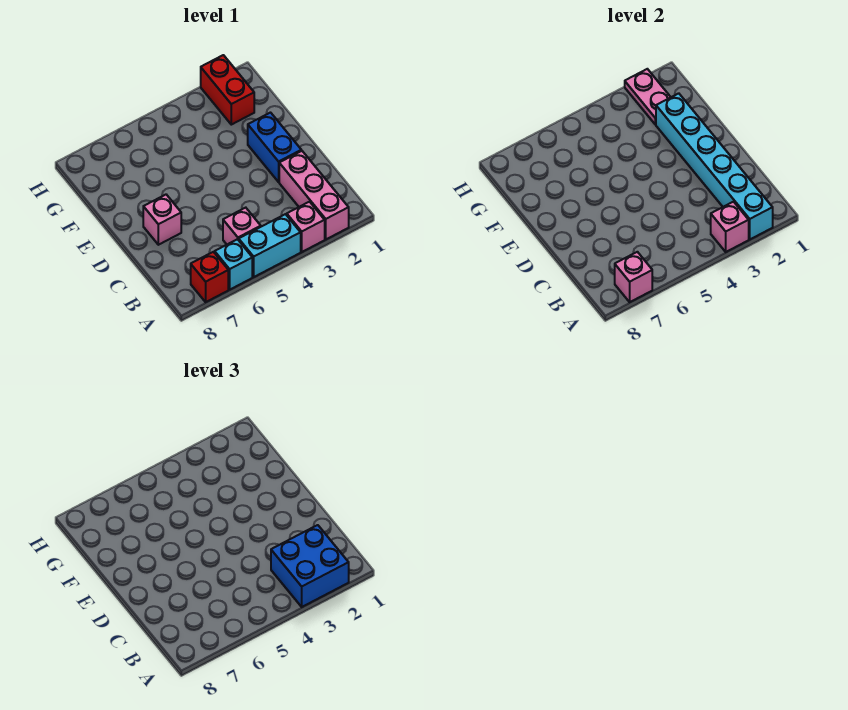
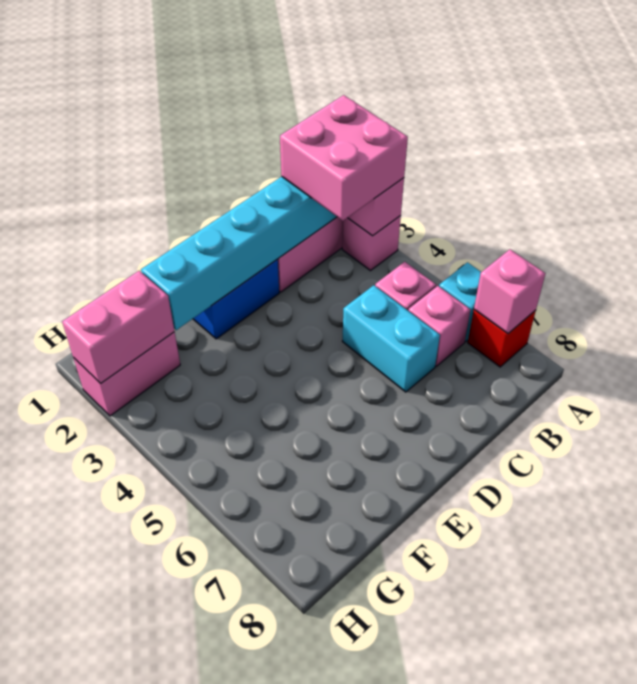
blue 2x2 brick [271,525,349,607] -> pink 2x2 brick [280,95,408,221]
cyan 1x2 brick [239,214,301,277] -> cyan 1x2 brick moved to [342,285,440,392]
pink 1x1 brick [143,195,181,245] -> pink 1x1 brick moved to [408,286,471,366]
red 1x2 brick [201,55,254,125] -> pink 1x2 brick [74,332,180,416]
pink 1x2 plate [625,69,671,125] -> pink 1x2 brick [62,271,174,383]

